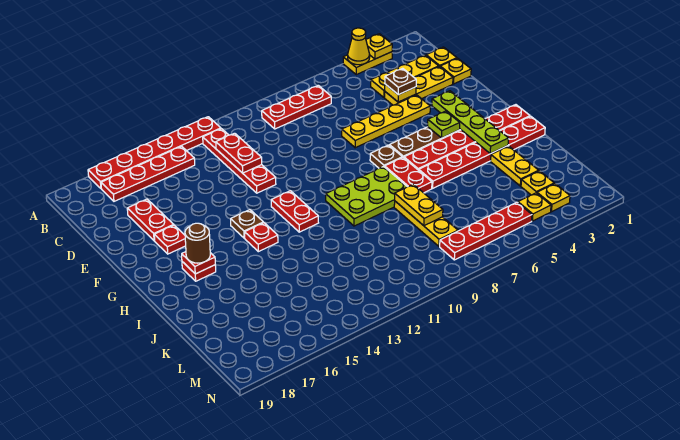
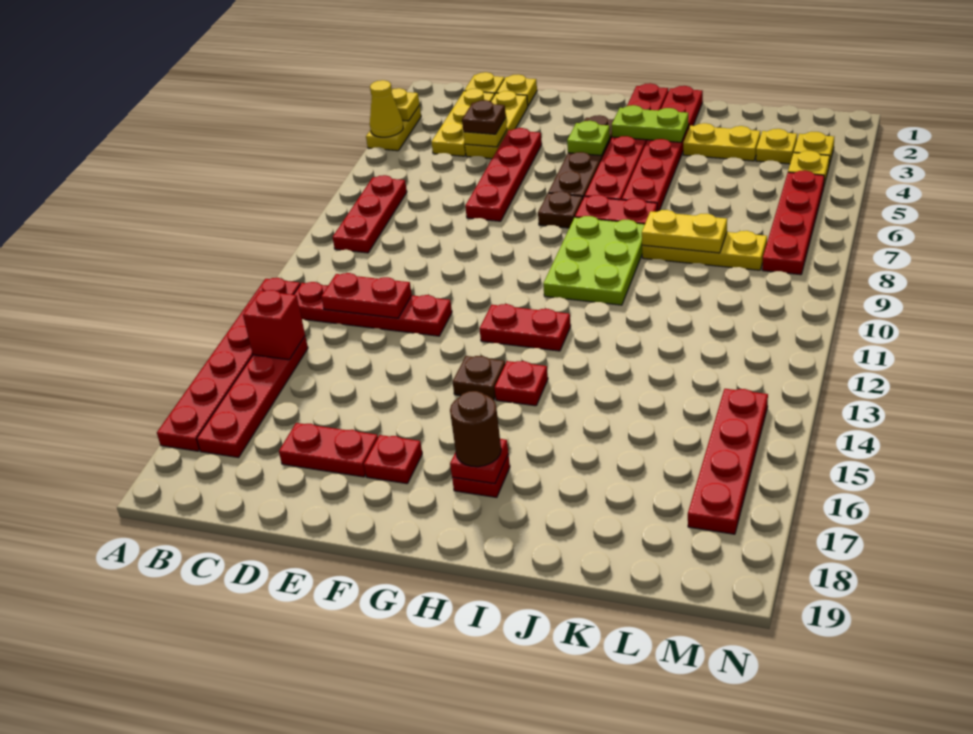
none -> red 1x1 brick [243,290,305,360]
yellow 1x4 plate [342,95,430,148] -> red 1x4 plate [465,128,542,221]
lime 1x4 plate [432,91,509,154] -> lime 1x2 plate [612,105,689,142]
none -> red 1x4 plate [688,389,768,534]

